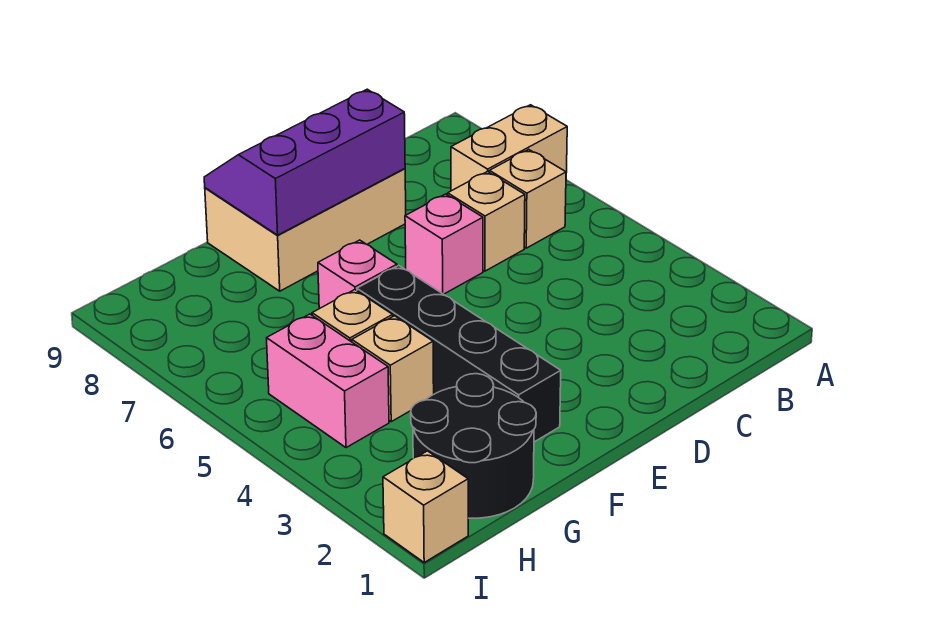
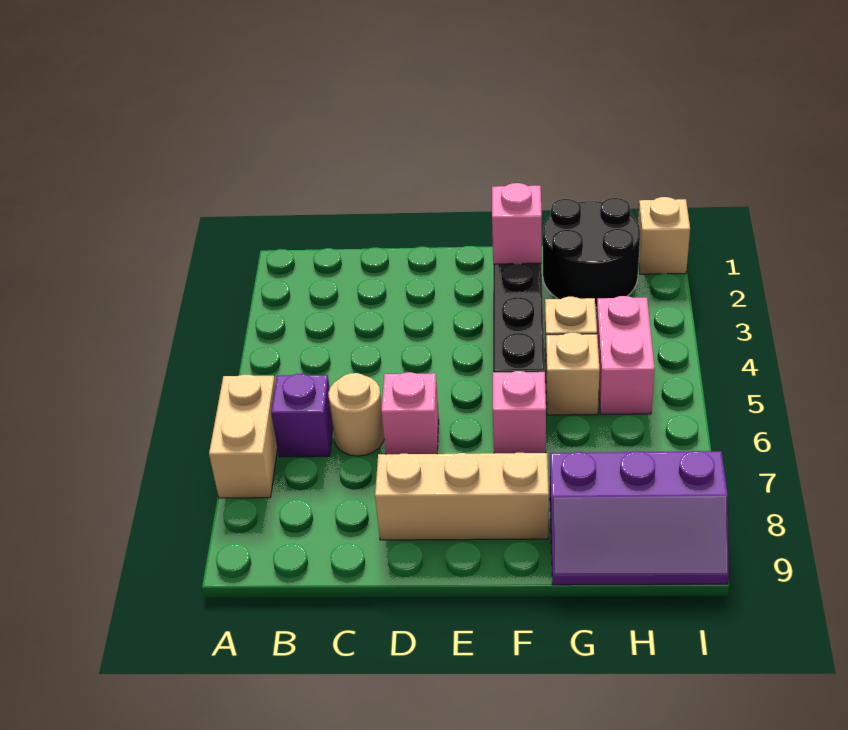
tan 1x2 brick [451,105,567,191] -> tan 1x2 brick turned to [209,375,278,498]
tan 1x1 brick [489,149,566,248] -> purple 1x1 brick [271,374,333,457]
tan 1x1 brick [448,171,525,271] -> tan 1x1 round brick [328,373,384,456]
tan 2x3 brick [205,169,406,291] -> tan 1x3 brick [375,453,549,540]
purple 2x3 slope [204,89,405,235] -> purple 2x3 slope moved to [550,451,729,585]
none -> pink 1x1 brick [492,183,542,264]

